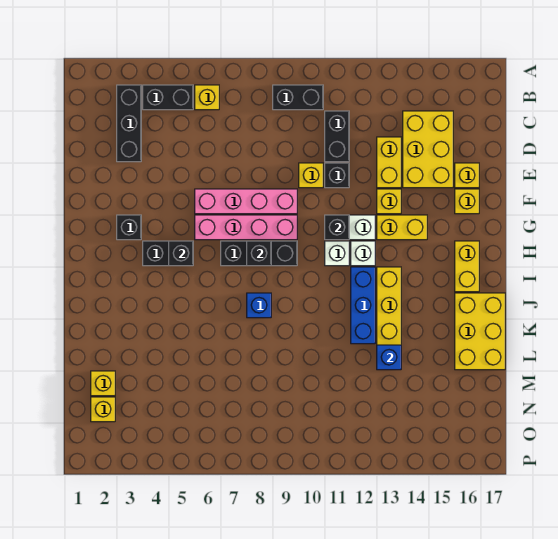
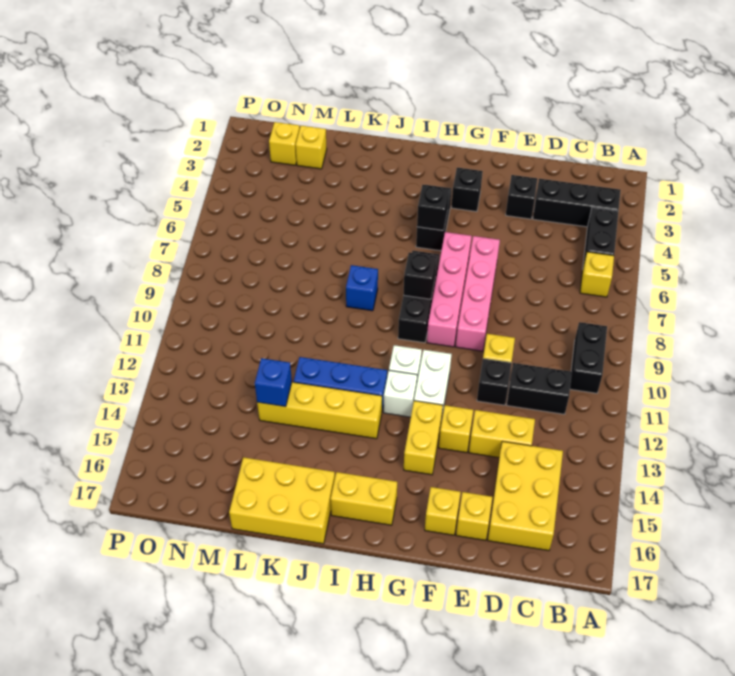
yellow 2x3 brick [403,111,453,188] -> yellow 2x3 brick turned to [488,441,563,551]
black 1x1 brick [325,215,349,240] -> black 1x1 brick moved to [506,175,537,219]

